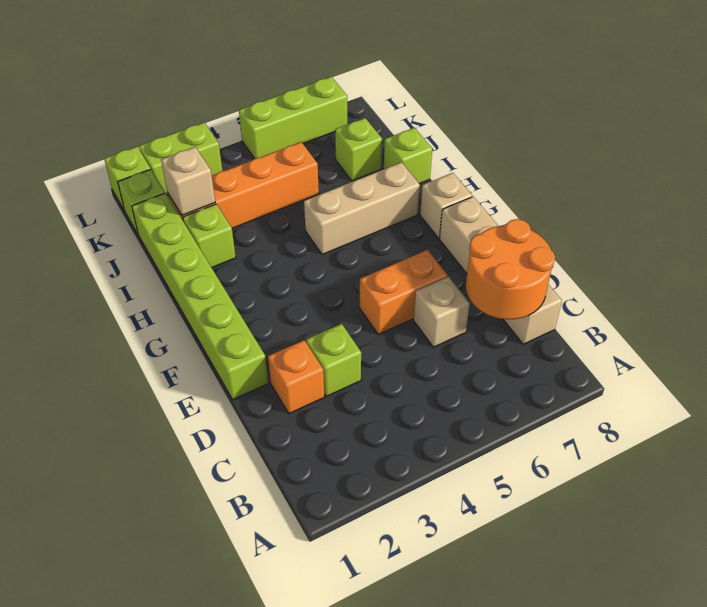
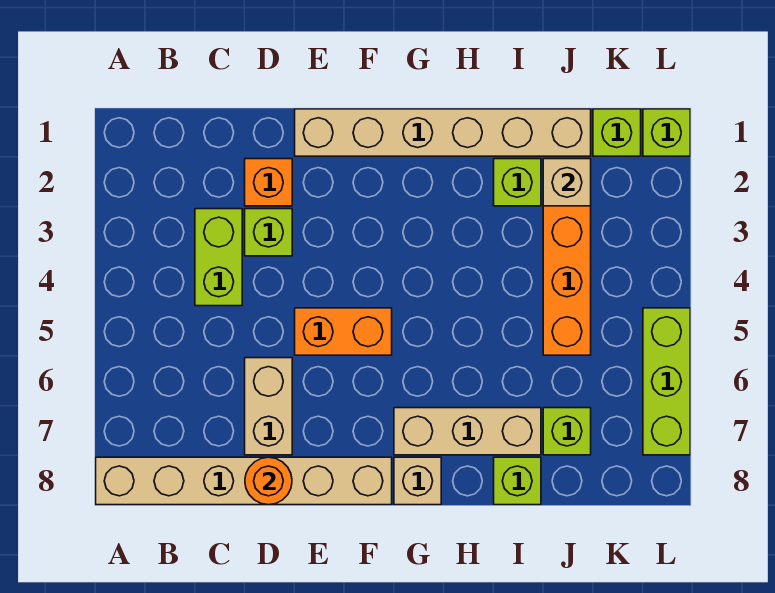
orange 2x2 round brick [466,219,555,319] -> orange 1x1 round brick [245,457,292,505]
tan 1x4 brick [439,197,562,344] -> tan 1x6 brick [96,457,392,505]
tan 1x1 brick [414,277,470,347] -> tan 1x2 brick [245,358,292,455]
lime 1x6 brick [132,193,268,400] -> tan 1x6 brick [295,109,591,156]
orange 1x2 brick [360,250,448,335] -> orange 1x2 brick turned to [295,308,392,355]
tan 1x3 brick [304,162,420,255] -> tan 1x3 brick turned to [394,408,541,455]
lime 1x2 brick [139,122,222,195] -> lime 1x2 brick moved to [195,209,242,306]

